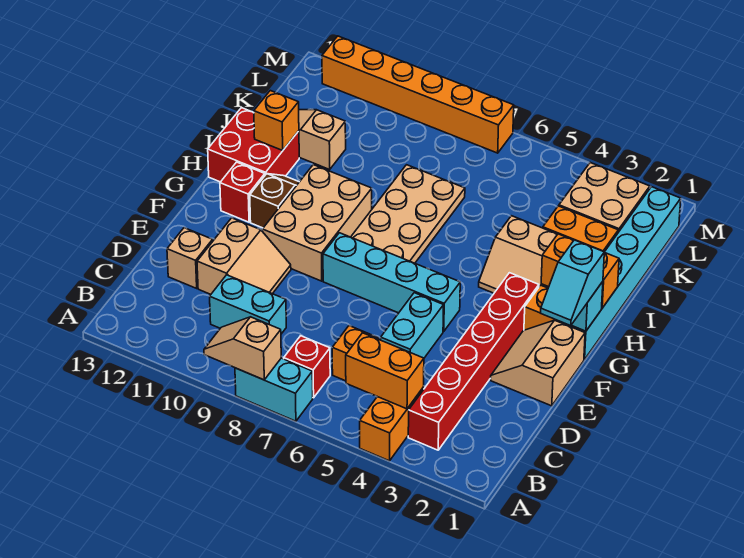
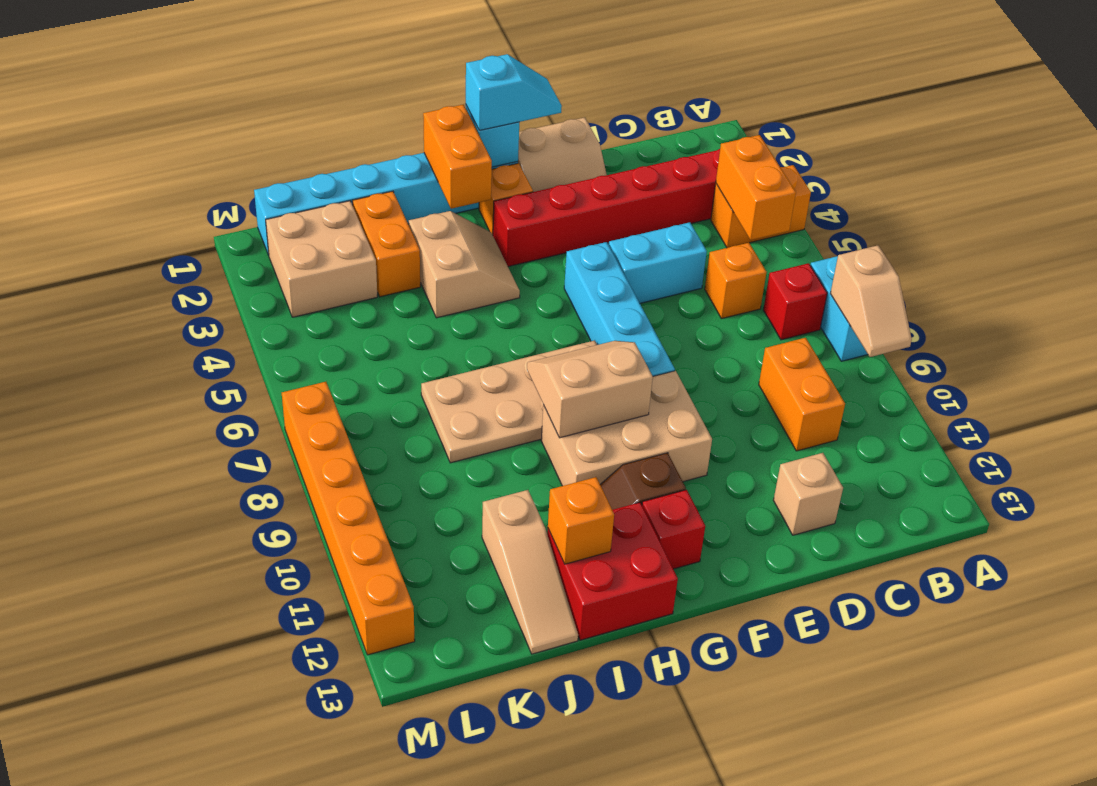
cyan 1x2 brick [210,275,286,334] -> orange 1x2 brick [759,338,845,451]
tan 2x2 slope [197,218,291,294] -> tan 2x2 slope moved to [527,341,653,438]

